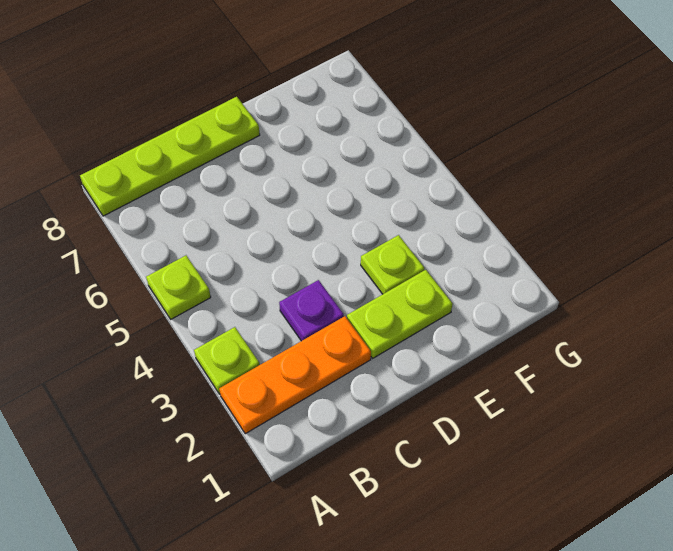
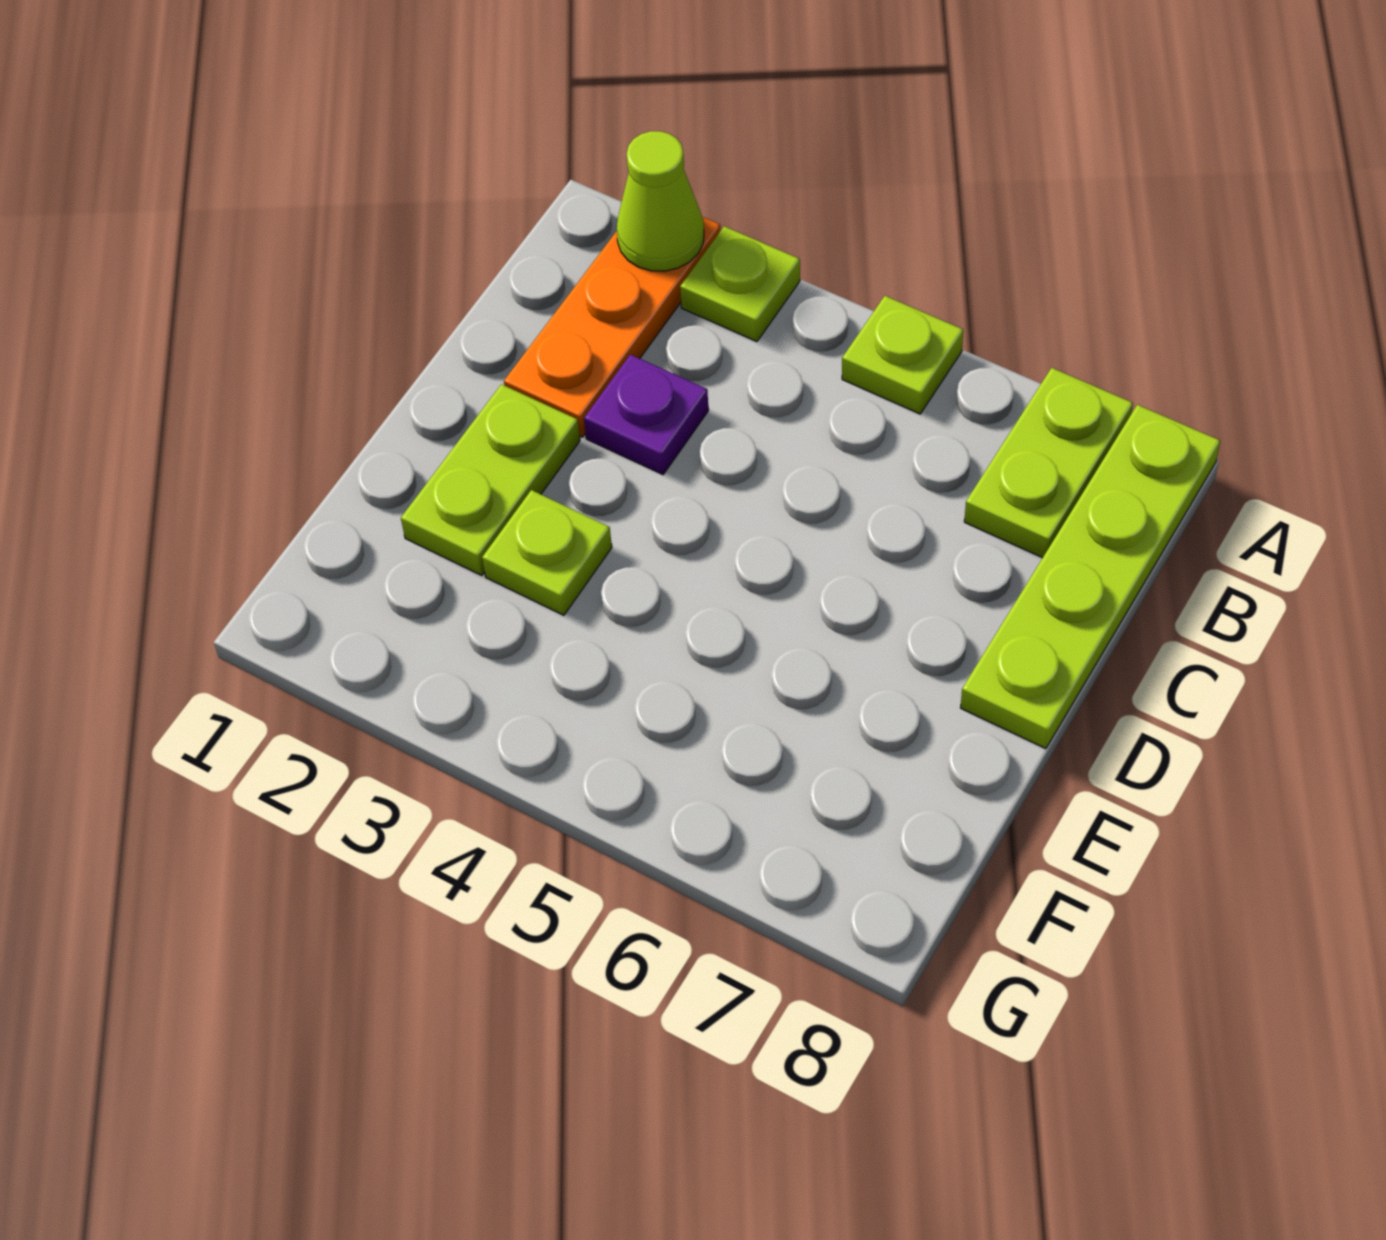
none -> lime 1x1 cone [617,131,704,271]
none -> lime 1x2 plate [964,368,1133,558]

